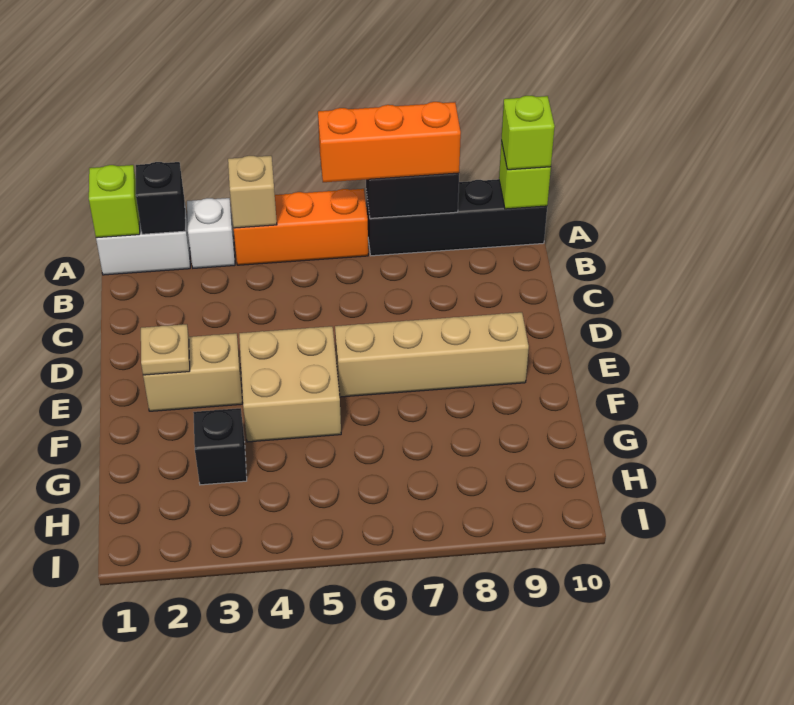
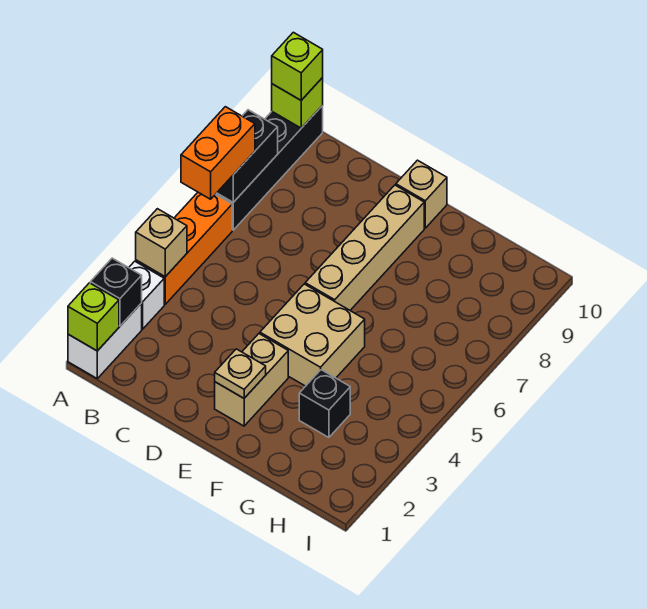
orange 1x3 brick [318,102,461,182] -> orange 1x2 brick [181,107,255,199]
none -> tan 1x1 brick [396,160,447,228]

